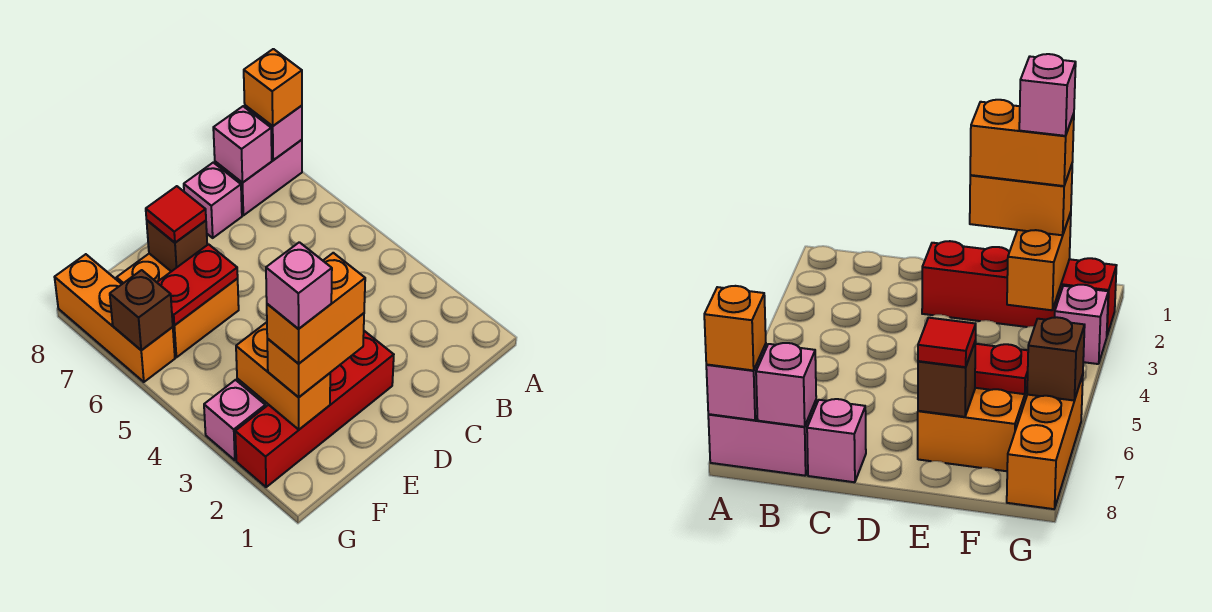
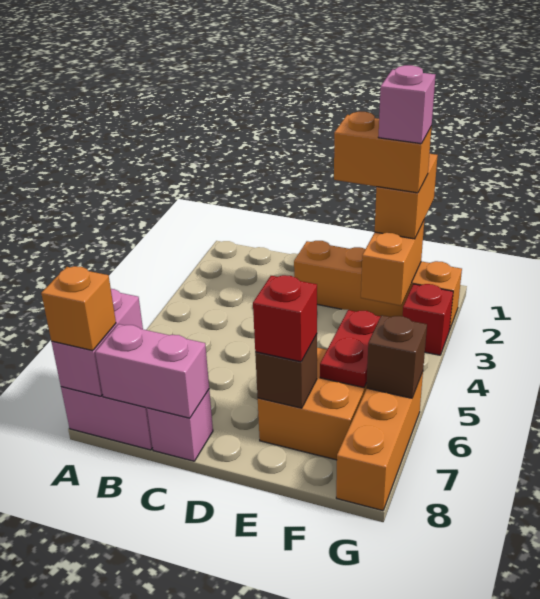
pink 1x1 brick [245,105,302,160] -> pink 1x2 brick [52,289,143,396]
pink 1x1 brick [213,106,272,183] -> pink 1x2 brick [95,324,209,418]
red 1x4 brick [235,331,394,487] -> orange 1x4 brick [294,241,462,330]
orange 1x2 brick [267,313,364,397] -> orange 1x2 brick turned to [375,154,438,239]
red 1x2 plate [157,244,238,325] -> red 1x2 plate turned to [320,310,380,388]
red 1x1 tile [146,186,206,243] -> red 1x1 brick [253,275,317,362]
pink 1x1 brick [204,380,265,460] -> red 1x1 brick [403,284,453,355]

